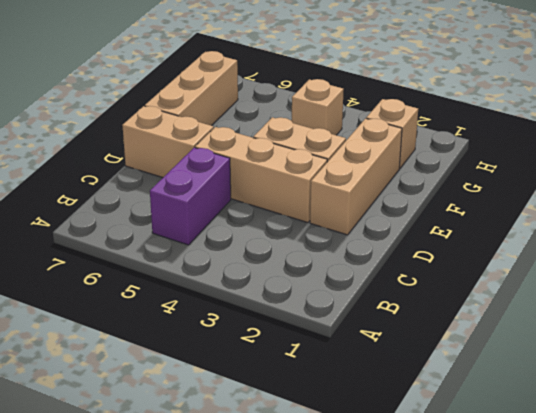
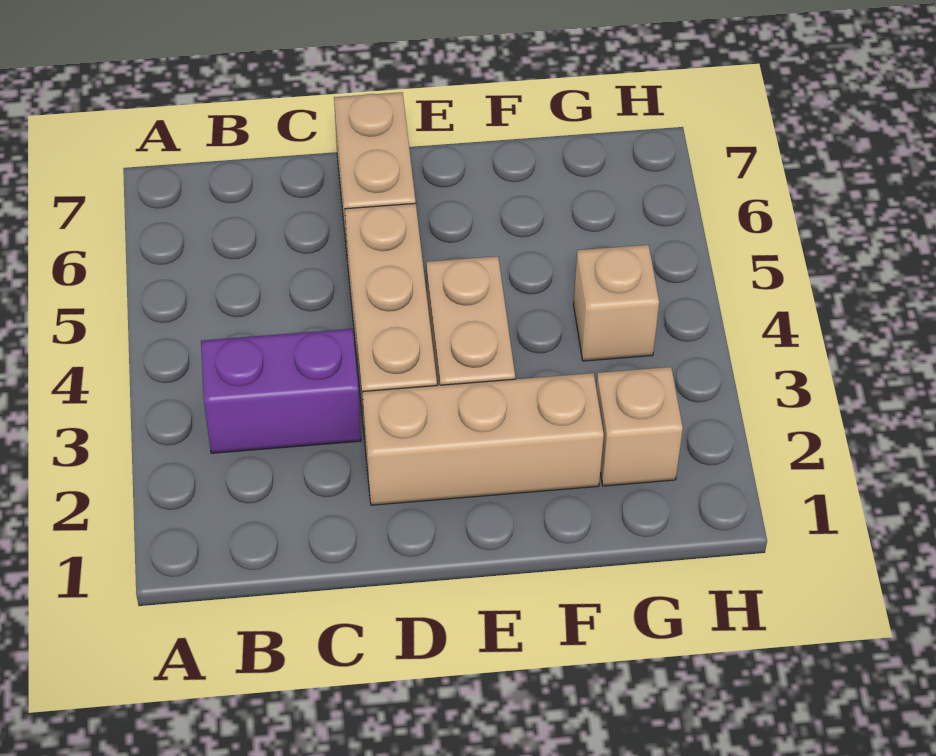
purple 1x2 brick [150,148,231,245] -> purple 1x2 brick moved to [201,329,361,453]
tan 1x3 brick [145,51,238,126] -> none

